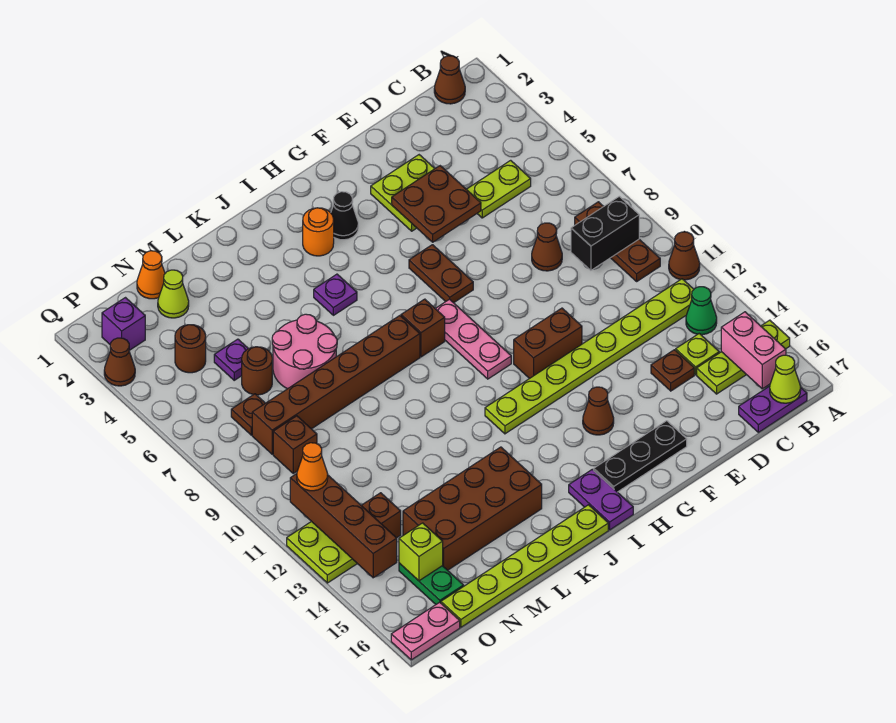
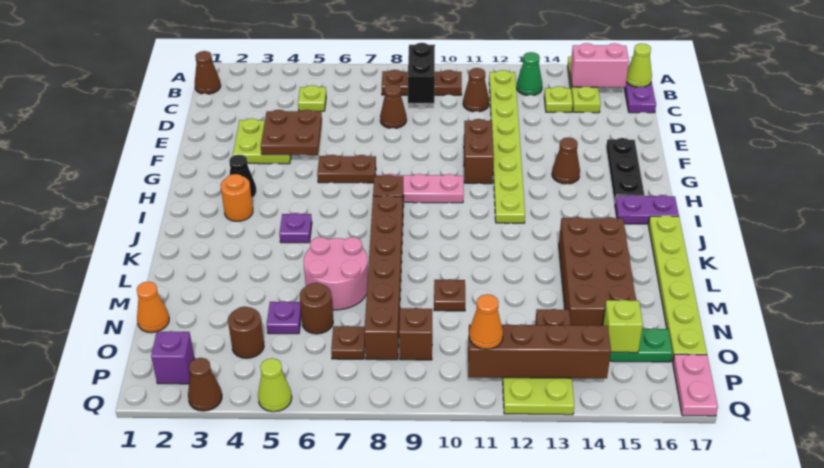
brown 1x1 cone [669,232,700,280] -> brown 1x1 cone moved to [463,68,489,112]
lime 1x2 plate [467,160,531,218] -> lime 1x1 plate [298,85,326,111]
brown 1x1 plate [651,350,694,391] -> brown 1x1 plate moved to [434,279,465,311]
lime 1x1 cone [158,270,189,318] -> lime 1x1 cone moved to [258,358,292,412]

